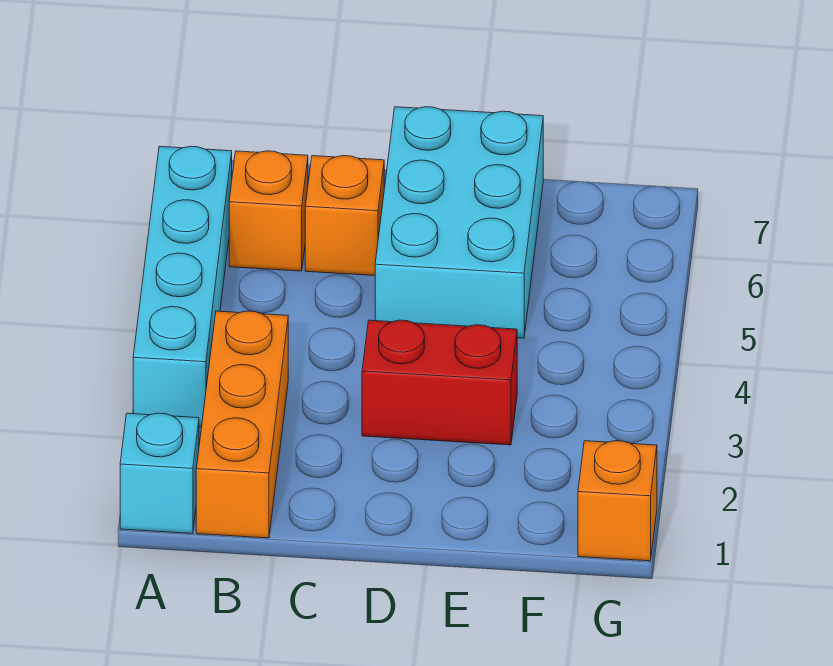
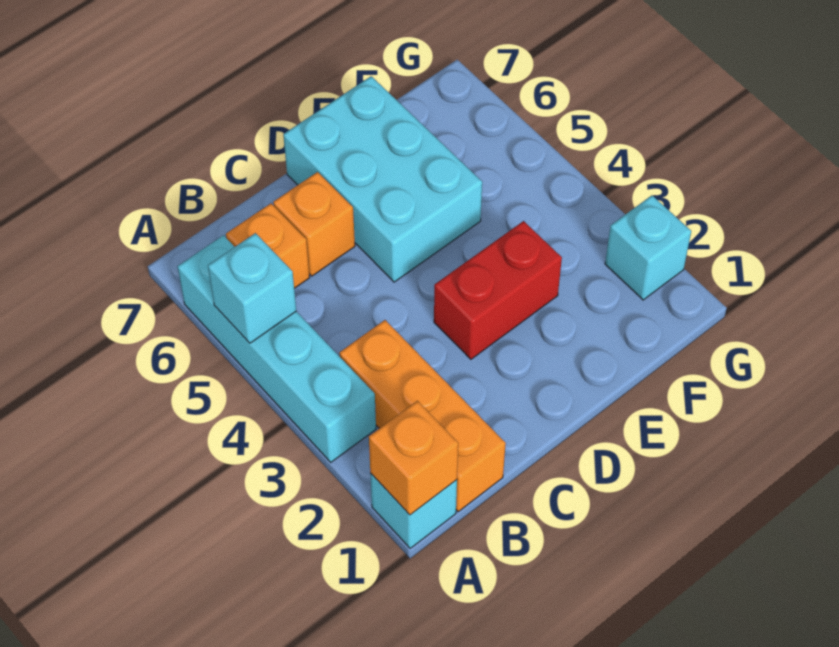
none -> cyan 1x1 brick [208,233,296,343]
orange 1x1 brick [578,441,657,561] -> orange 1x1 brick moved to [369,401,458,515]
none -> cyan 1x1 brick [605,195,691,300]

